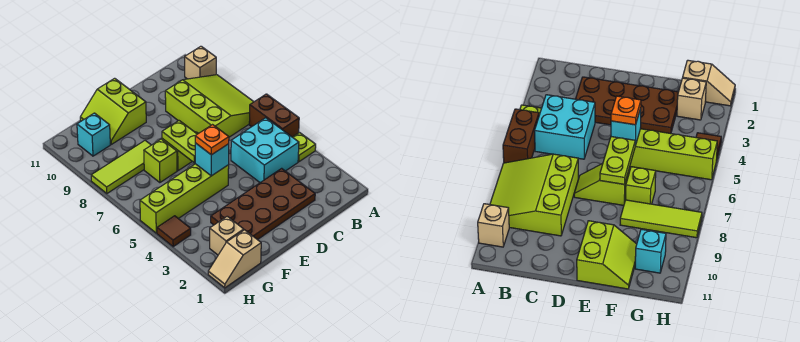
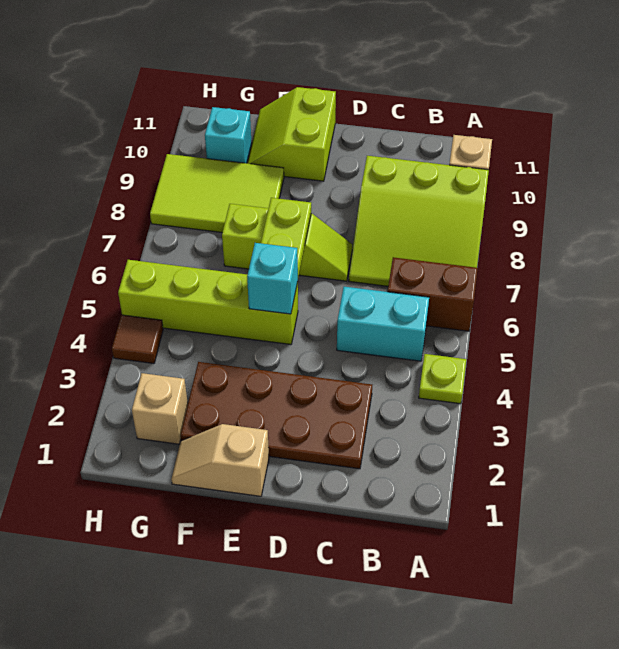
brown 1x2 brick [249,94,299,137] -> brown 1x2 brick turned to [388,257,478,331]
lime 3x3 slope [165,75,254,137] -> lime 3x3 slope turned to [349,156,489,286]
cyan 2x2 brick [231,118,299,183] -> cyan 1x2 brick [337,287,429,361]
orange 1x1 plate [195,125,229,155] -> none
lime 1x3 tile [91,140,151,194] -> lime 2x3 tile [150,154,284,232]
tan 1x2 slope [208,230,261,288] -> tan 1x2 slope moved to [171,424,269,496]

